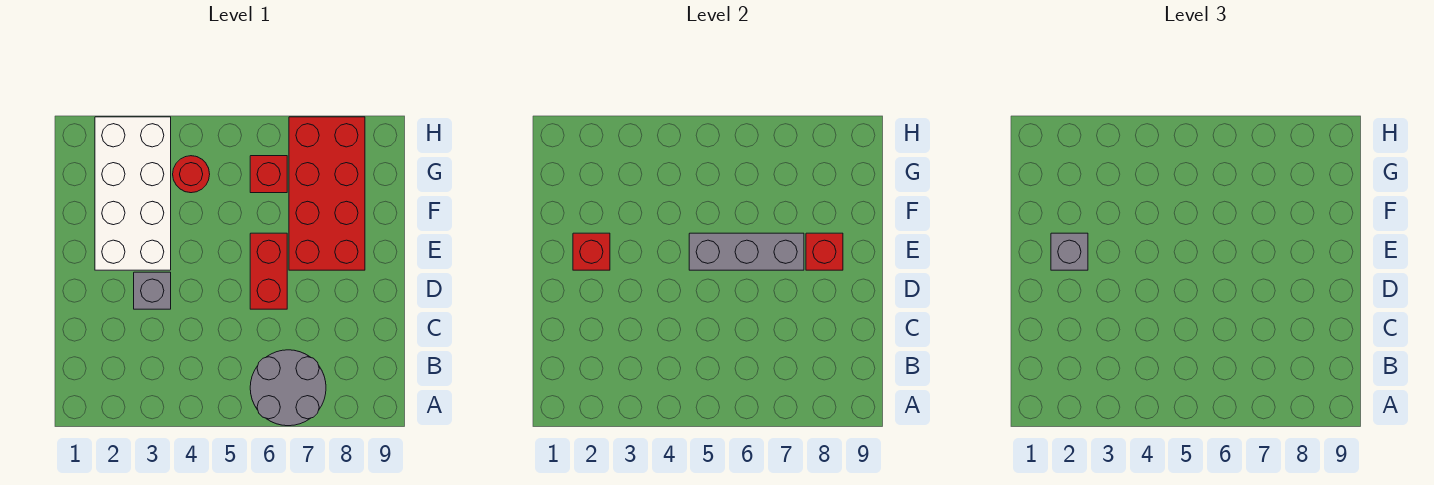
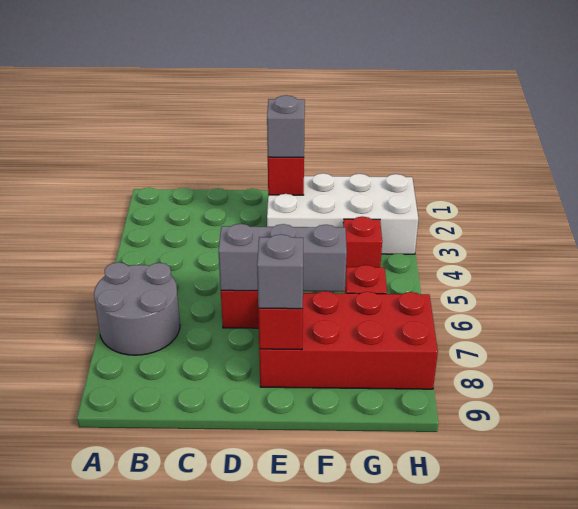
grey 1x1 brick [134,272,171,309] -> grey 1x1 brick moved to [257,234,303,309]
grey 1x3 brick [689,233,804,270] -> grey 1x3 brick turned to [218,224,347,292]
red 1x1 round brick [173,156,210,193] -> red 1x1 brick [343,217,382,267]

